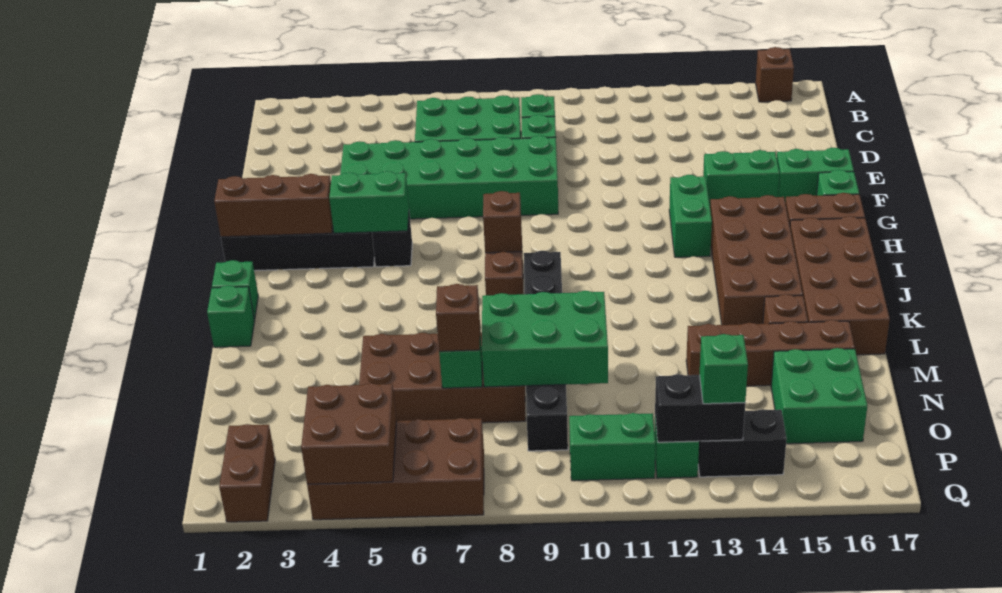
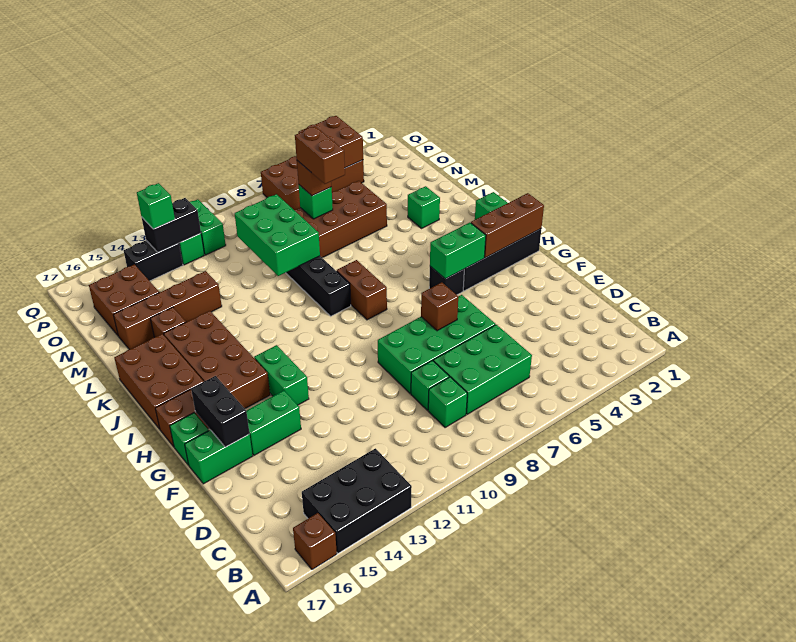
none -> black 2x3 brick [302,448,412,553]
green 2x6 brick [340,136,558,219] -> green 2x4 brick [378,295,495,394]
none -> black 1x2 brick [191,376,250,447]
brown 1x1 brick [483,191,522,253] -> brown 1x1 brick moved to [421,282,458,331]
brown 2x4 brick [790,216,890,355] -> brown 2x3 brick [114,334,204,429]
green 1x1 brick [207,286,255,347] -> green 1x1 brick moved to [408,186,440,229]
green 2x3 brick [482,291,608,387] -> green 2x3 brick turned to [234,194,320,276]
green 2x2 brick [771,348,867,444] -> brown 2x2 brick [89,264,159,335]
brown 1x2 brick [219,424,275,522] -> brown 1x2 brick moved to [295,127,345,184]
green 1x2 brick [569,413,656,481] -> green 1x2 brick turned to [190,199,226,255]

